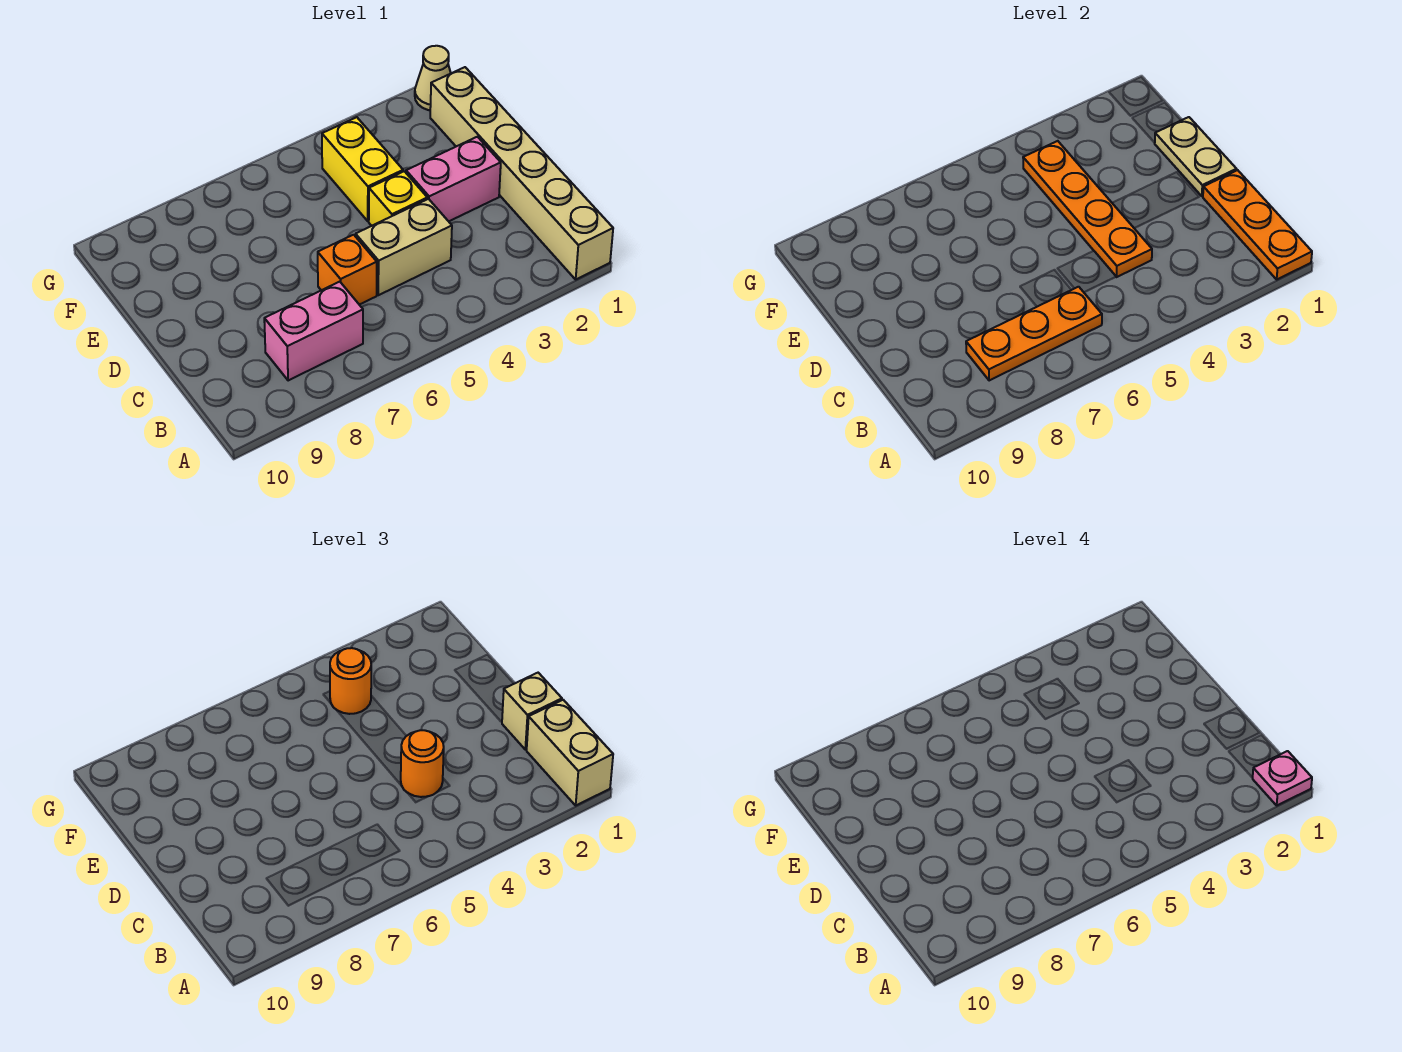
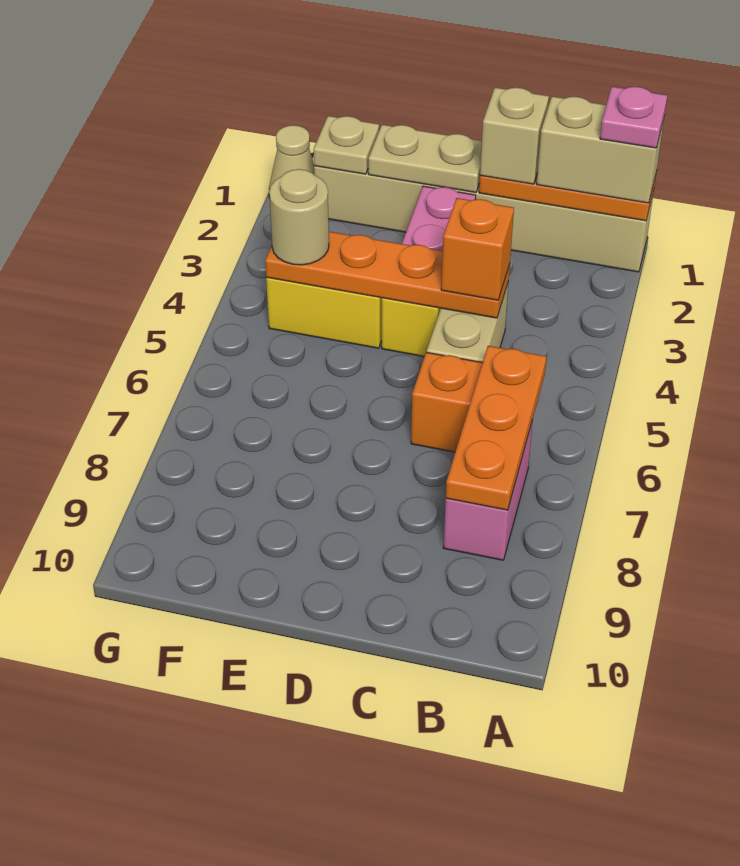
orange 1x1 round brick [401,730,444,797] -> orange 1x1 brick [441,198,514,300]
none -> tan 1x1 plate [314,116,379,174]
orange 1x1 round brick [330,648,371,714] -> tan 1x1 round brick [269,169,329,265]

